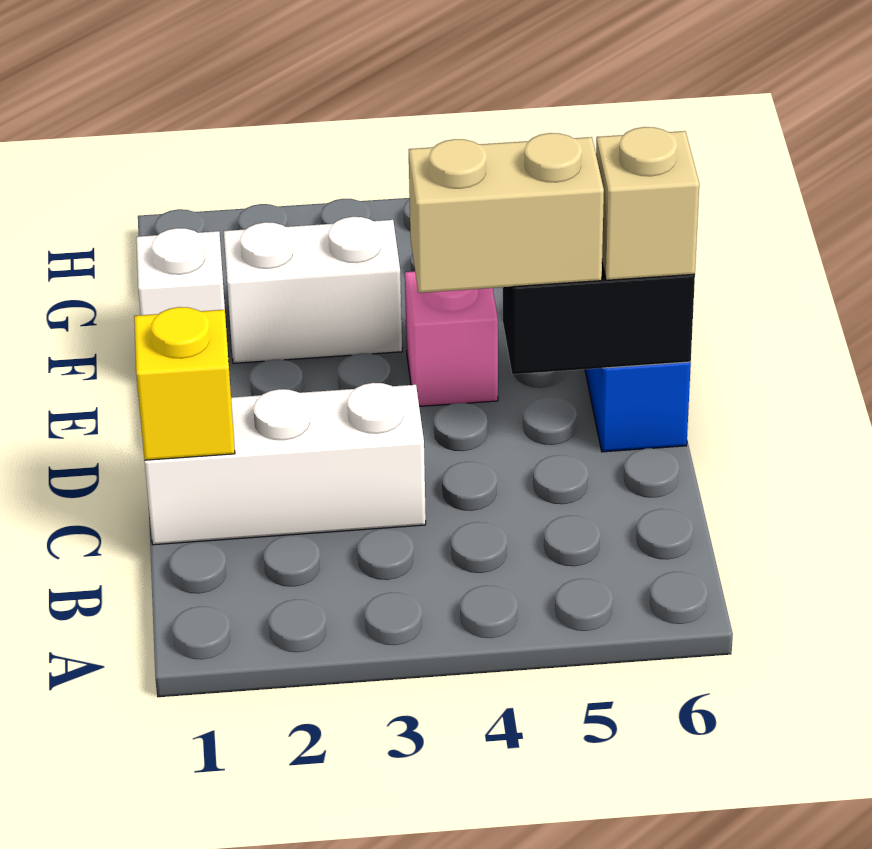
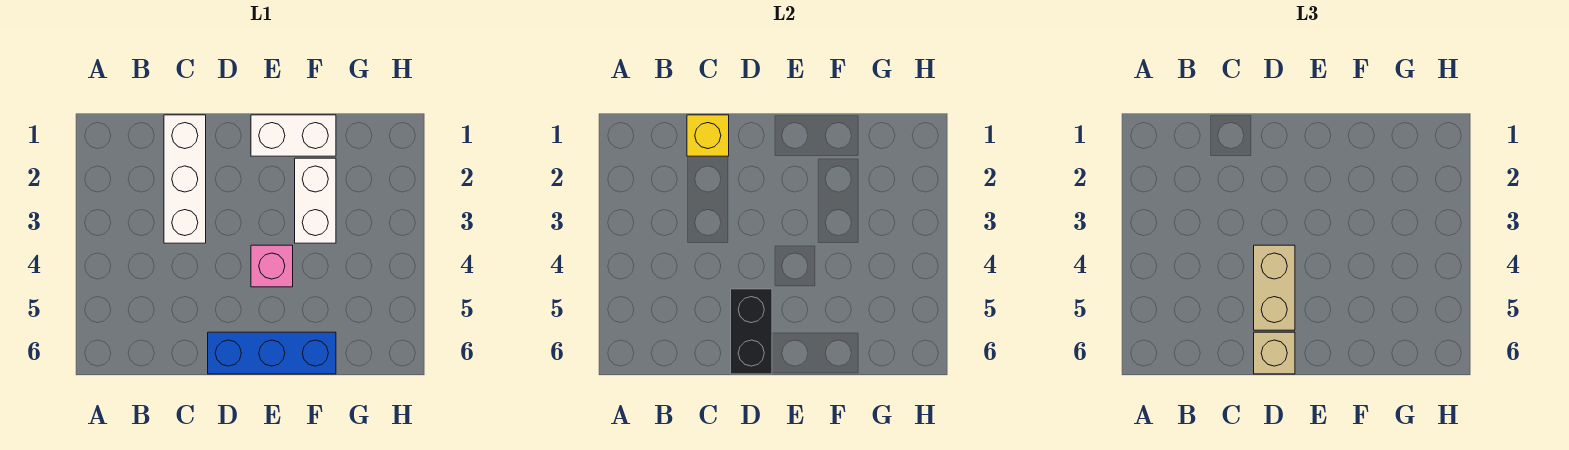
white 1x1 brick [136,228,225,315] -> white 1x2 brick [251,115,336,156]

